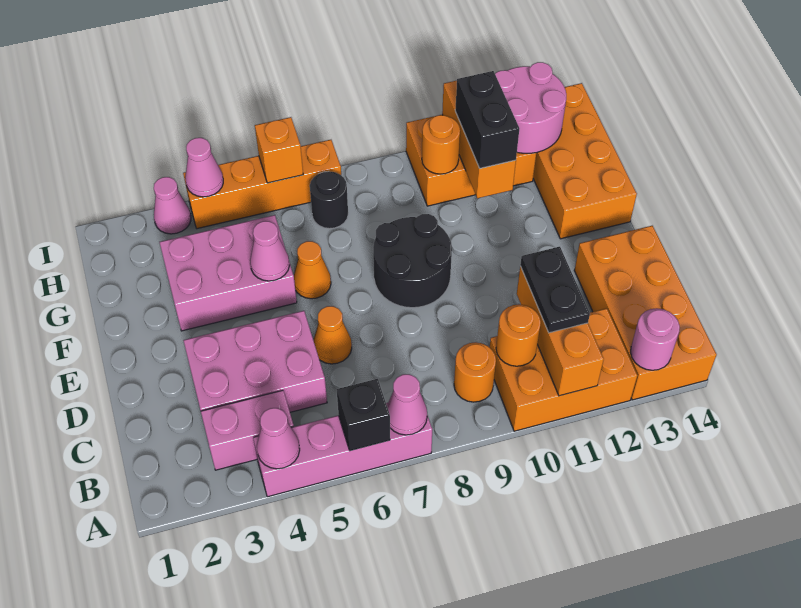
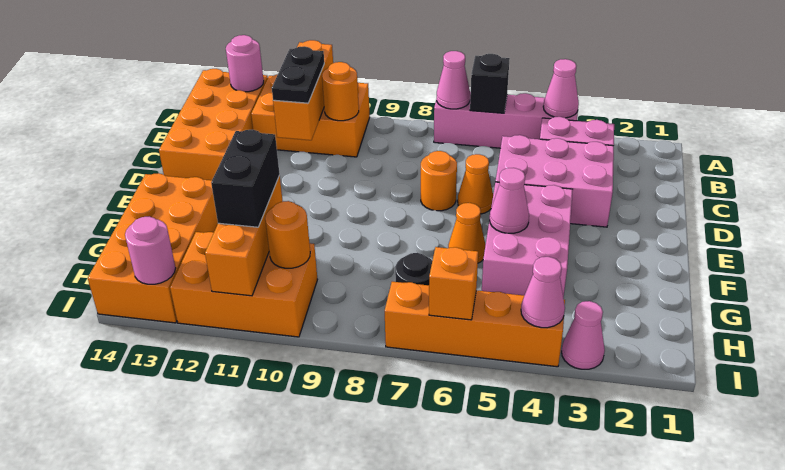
orange 1x1 round brick [454,342,496,402] -> orange 1x1 round brick moved to [421,151,457,211]
black 2x2 round brick [373,214,452,308] -> none
pink 2x3 brick [160,215,297,331] -> pink 2x3 brick turned to [482,182,573,298]
pink 2x2 round brick [495,62,566,153] -> pink 1x1 round brick [125,217,176,284]

